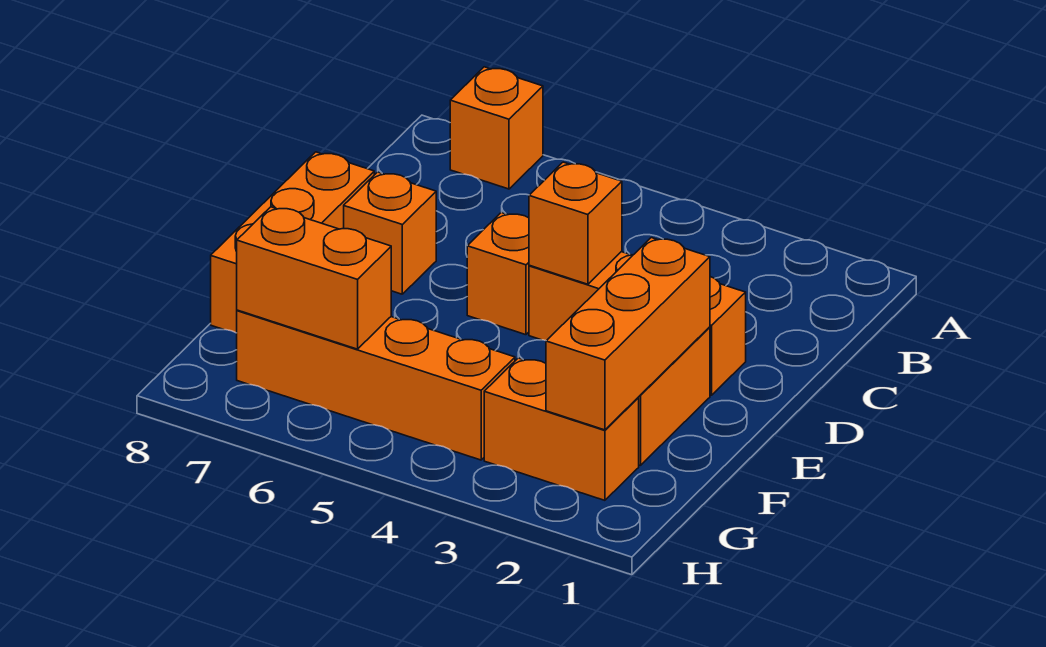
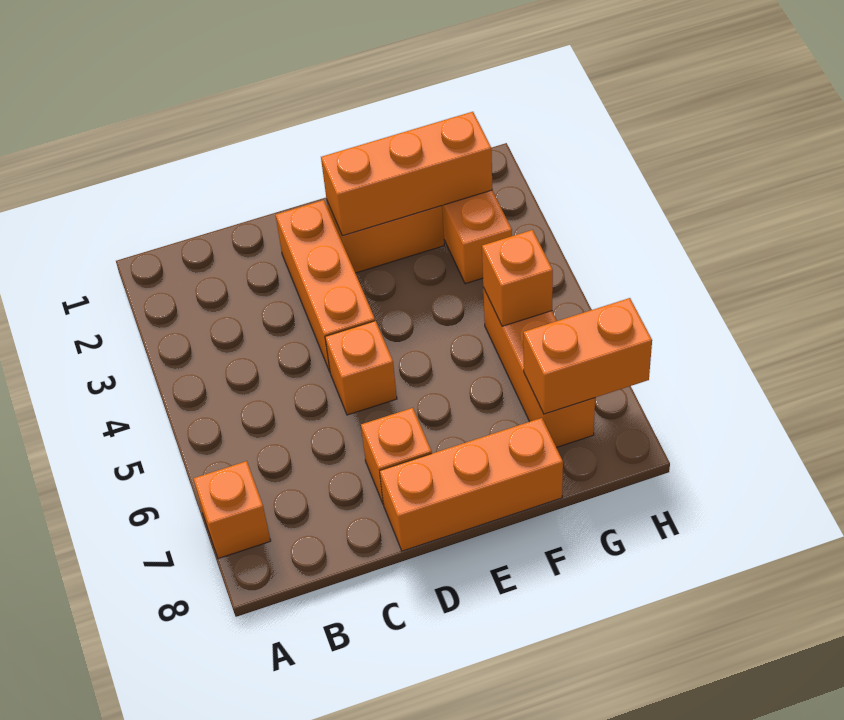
orange 1x1 brick [529,162,622,284] -> orange 1x1 brick moved to [482,230,553,326]
orange 1x4 brick [237,310,515,460] -> orange 1x3 brick [483,287,595,447]
orange 1x2 brick [237,207,391,349] -> orange 1x2 brick turned to [523,298,652,414]

